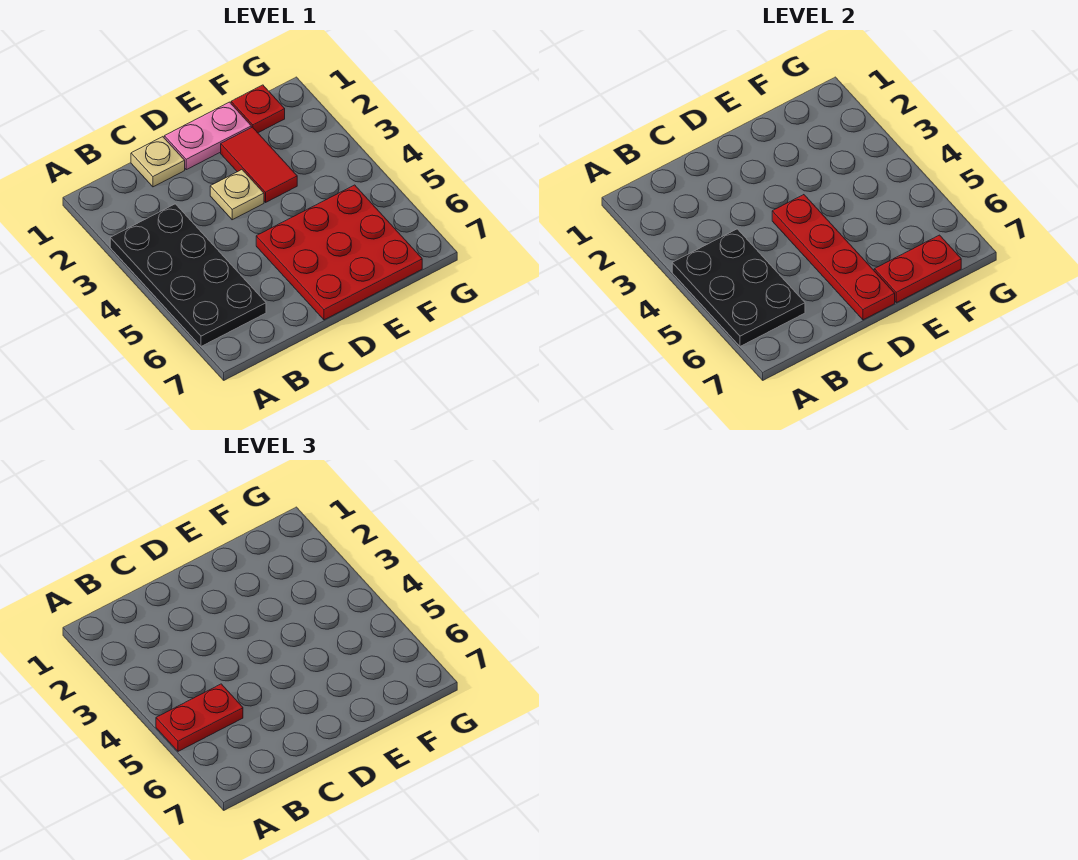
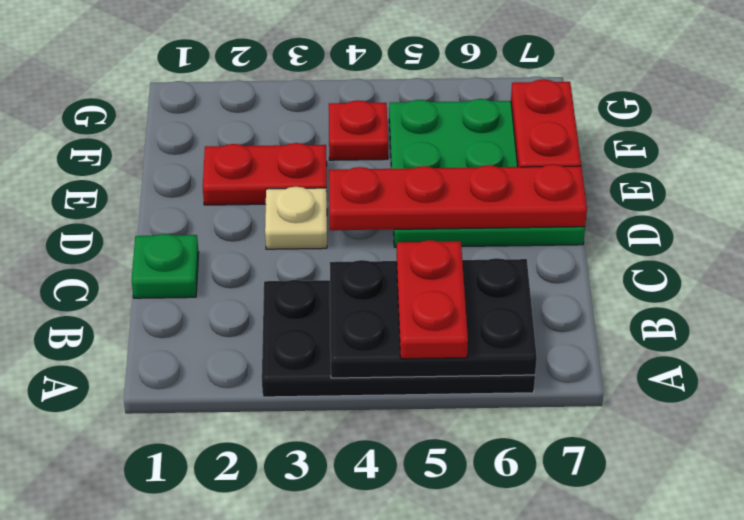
tan 1x1 plate [131,137,185,187] -> green 1x1 plate [131,234,199,298]
pink 1x2 plate [164,102,251,170] -> none
red 3x3 plate [256,185,422,320] -> green 3x3 plate [389,99,585,247]
red 1x2 tile [221,127,297,202] -> red 1x2 plate [203,143,327,205]
red 1x1 plate [231,85,285,133] -> red 1x1 plate moved to [329,100,388,160]

